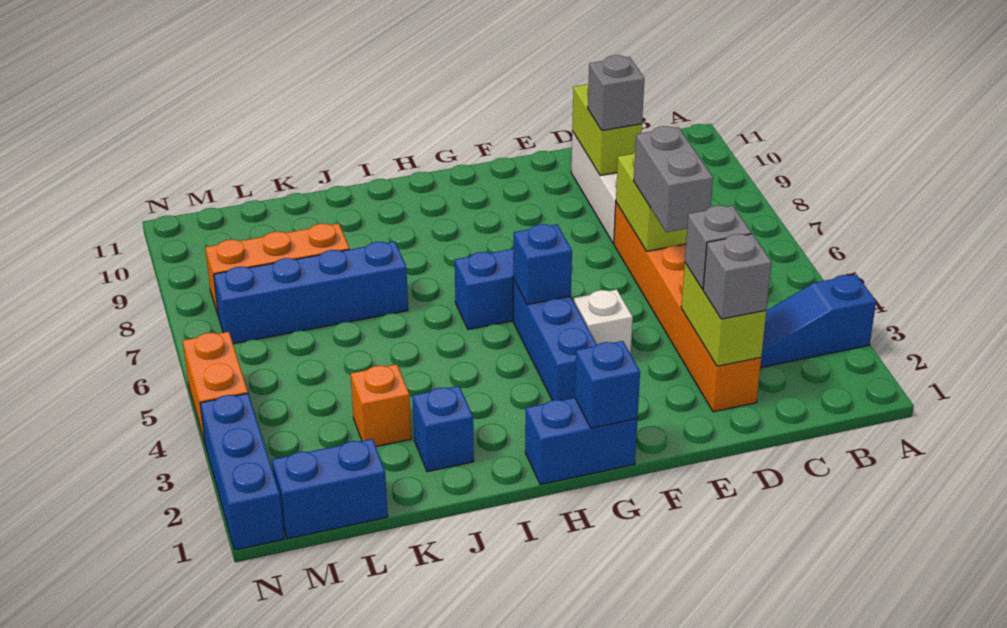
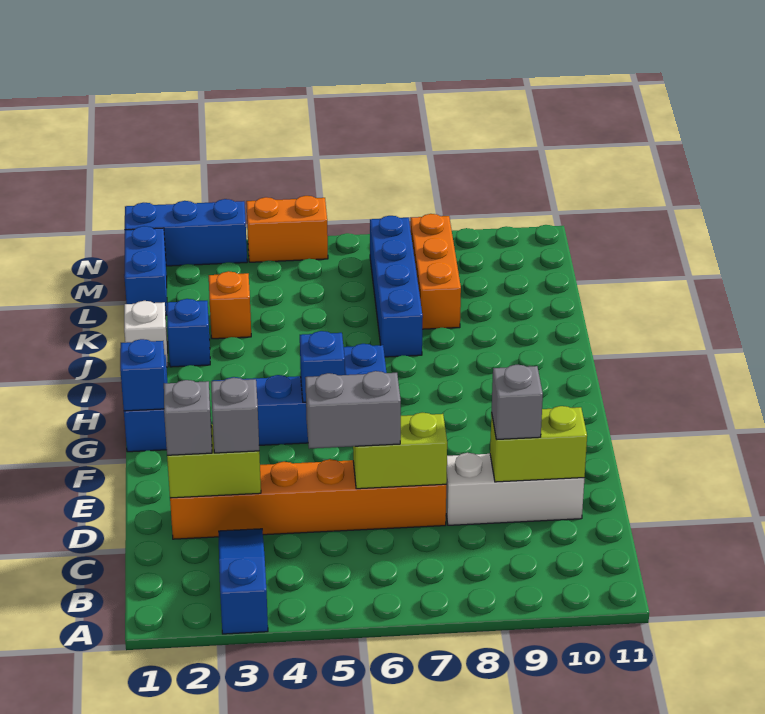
white 1x1 brick [574,289,633,354] -> white 1x1 brick moved to [124,301,168,367]

